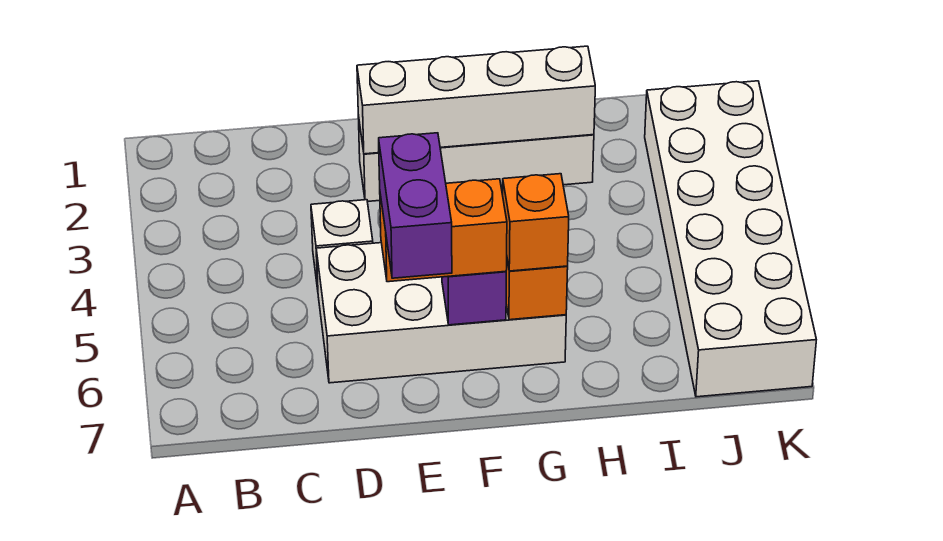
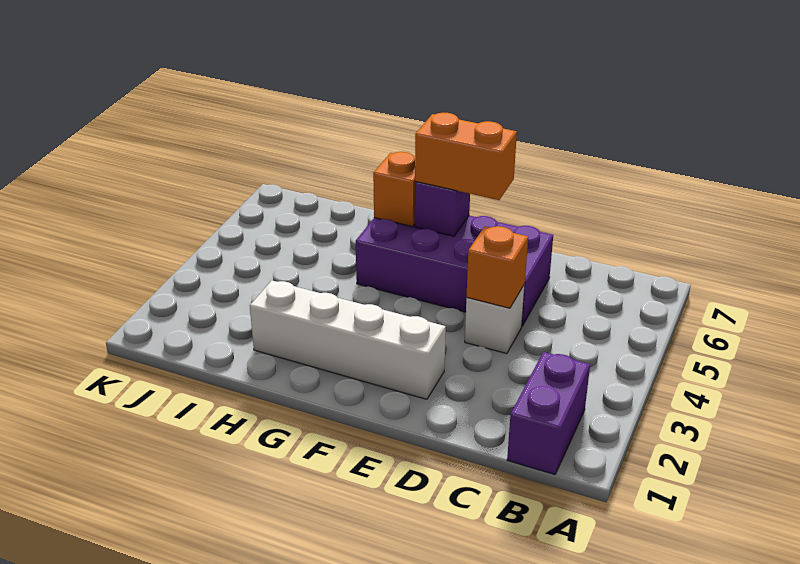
white 2x4 brick [316,243,566,383] -> purple 2x4 brick [356,215,553,326]
white 1x4 brick [357,46,595,154] -> none
purple 1x2 brick [379,133,452,278] -> purple 1x2 brick moved to [507,352,590,475]
orange 1x1 brick [503,174,569,271] -> orange 1x1 brick moved to [466,226,528,308]
white 2x6 brick [645,81,816,397] -> none

